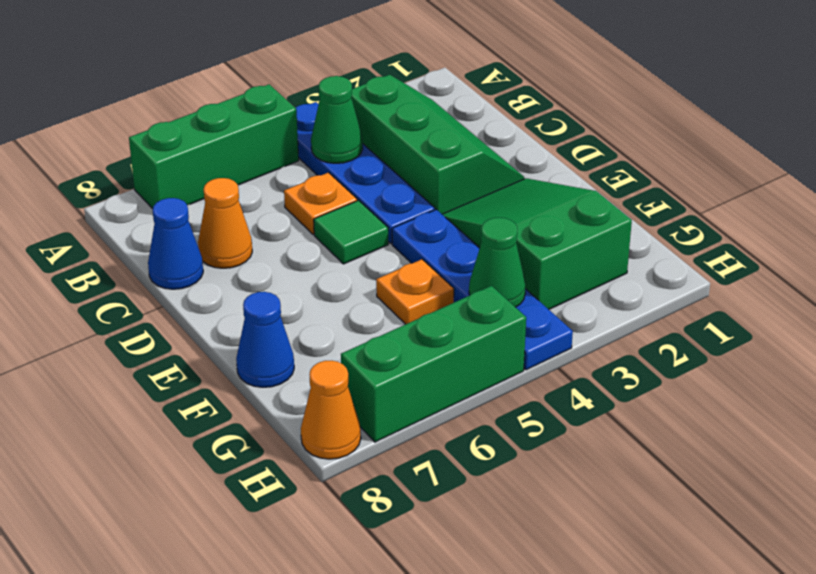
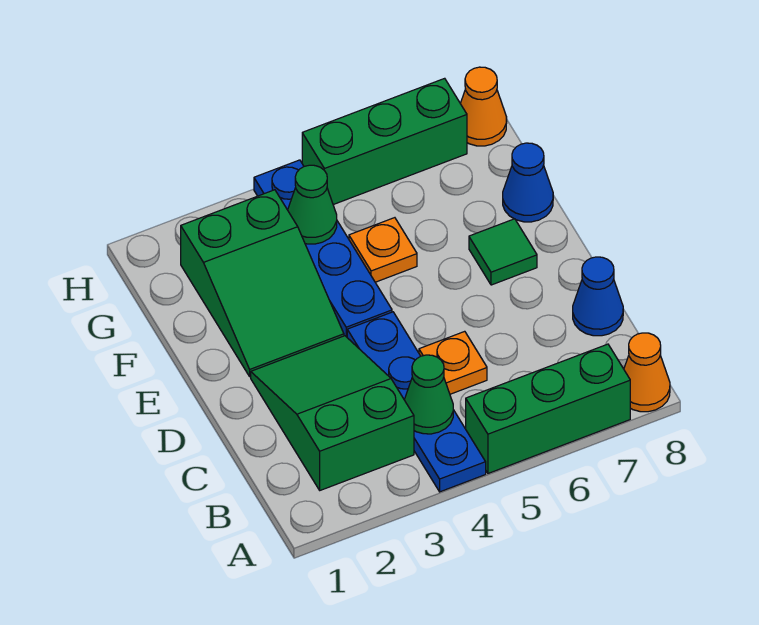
green 2x3 slope [352,75,524,214] -> green 2x3 slope turned to [251,336,414,490]
orange 1x1 cone [198,178,252,268] -> orange 1x1 cone moved to [624,333,670,412]
green 1x1 tile [314,200,388,264] -> green 1x1 tile moved to [469,219,537,285]

